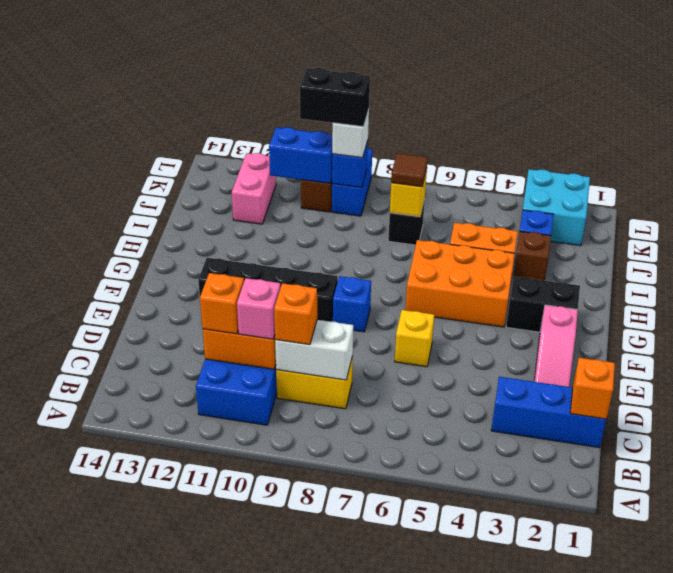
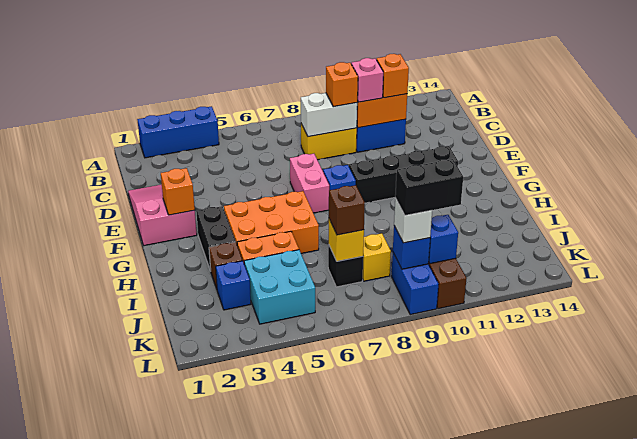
blue 1x3 brick [491,377,606,448] -> blue 1x3 brick moved to [137,106,219,158]
orange 1x1 brick [570,358,615,419] -> orange 1x1 brick moved to [161,168,195,215]
pink 1x3 slope [534,305,578,387] -> pink 2x3 slope [128,185,197,246]
yellow 1x1 brick [395,310,434,367] -> yellow 1x1 brick moved to [363,233,391,281]
black 1x2 brick [506,276,580,332] -> black 1x2 brick turned to [196,206,236,271]
brown 1x1 tile [391,153,428,187] -> brown 1x1 brick [329,185,365,235]
pink 1x2 brick [232,153,276,224] -> pink 1x2 brick moved to [290,154,329,213]
cyan 2x2 brick [523,169,590,246] -> cyan 2x2 brick moved to [244,250,315,324]
blue 1x2 brick [269,127,332,183] -> blue 1x1 brick [429,215,458,264]

